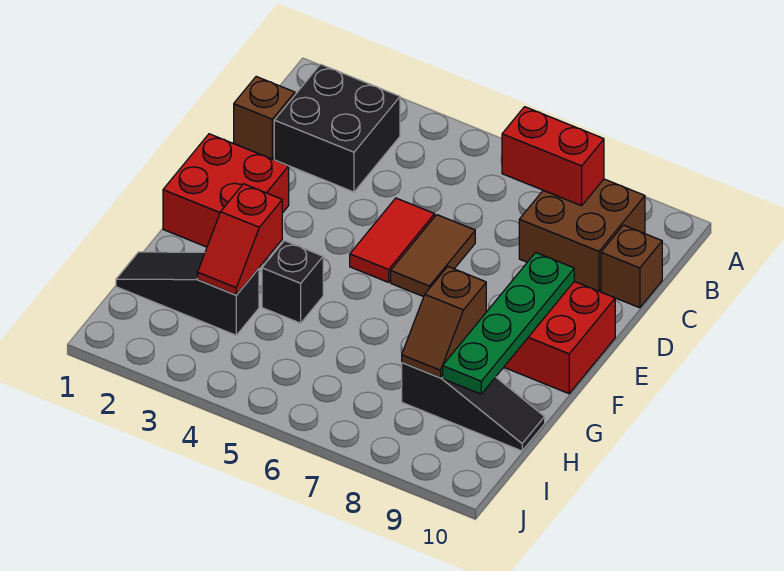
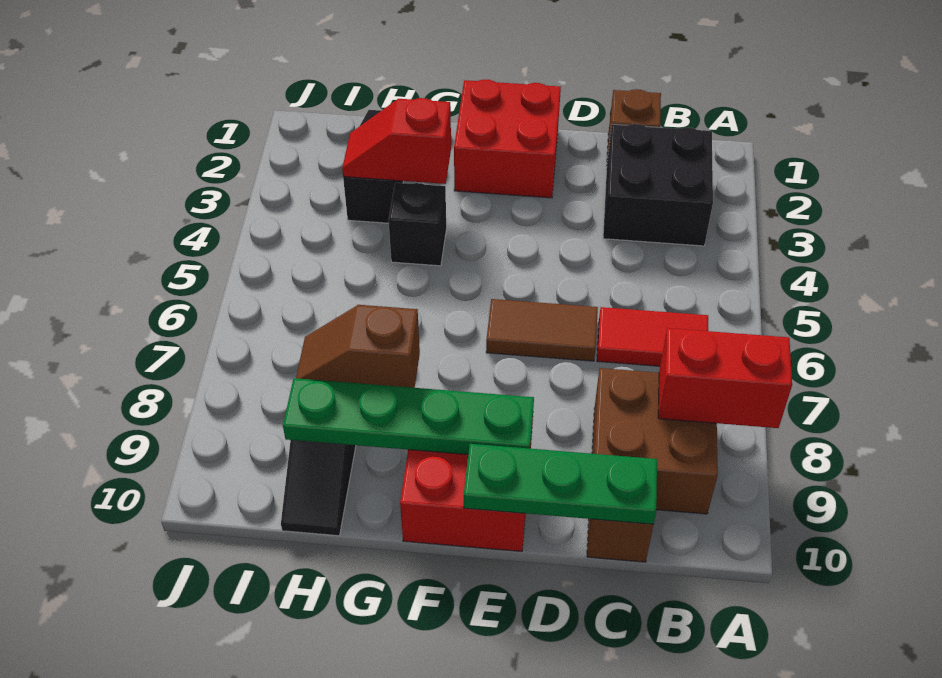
red 1x2 brick [502,107,604,206] -> red 1x2 brick turned to [658,328,792,428]
none -> green 1x3 plate [464,444,657,524]
red 1x2 tile [350,198,435,282] -> red 1x2 tile moved to [597,307,708,366]

